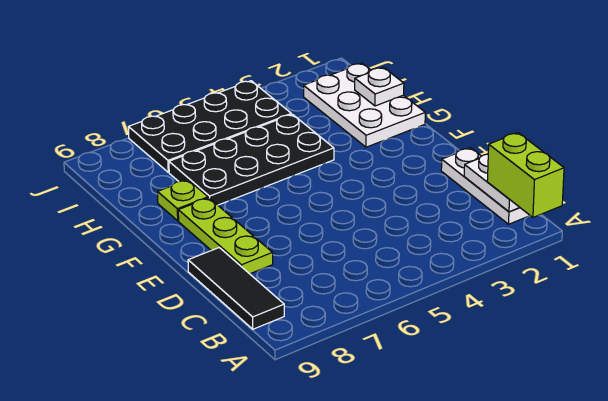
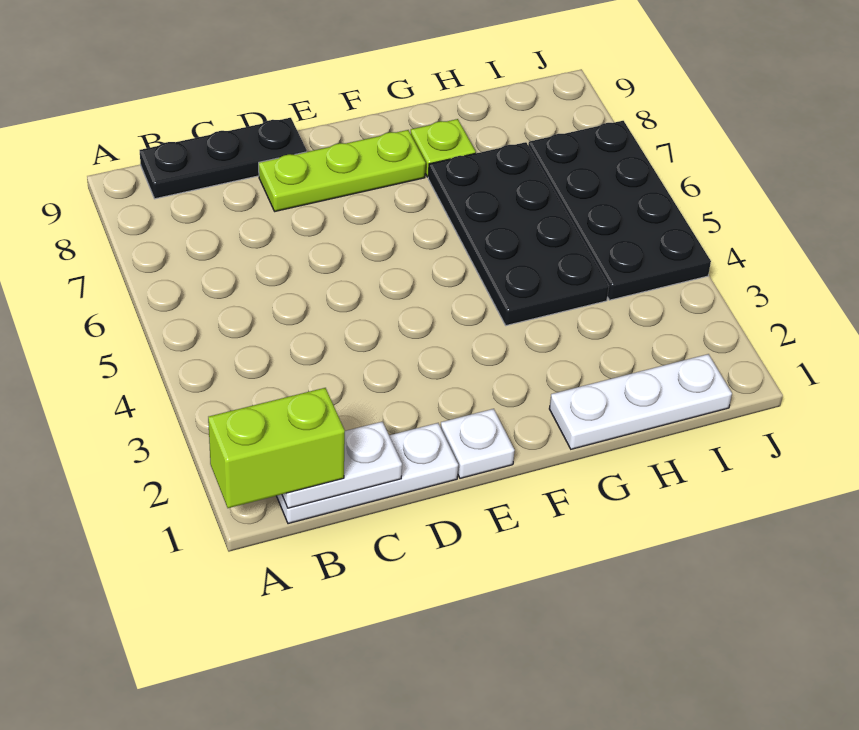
black 1x3 tile [188,248,284,329] -> black 1x3 plate [140,118,307,199]
white 2x3 plate [304,63,425,147] -> white 1x3 plate [549,354,732,449]
white 1x1 plate [355,67,404,106] -> white 1x1 plate moved to [441,409,515,478]

